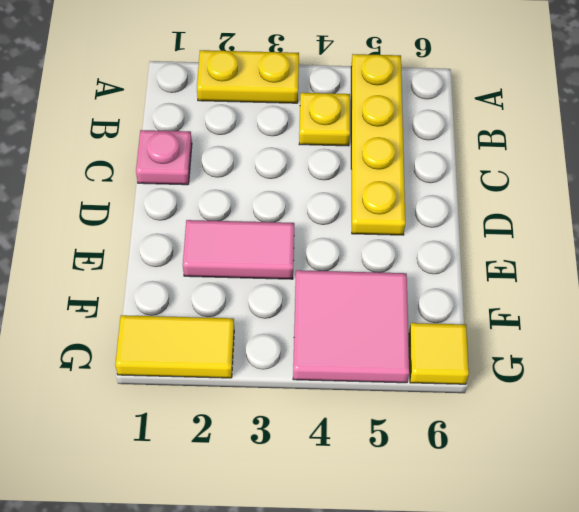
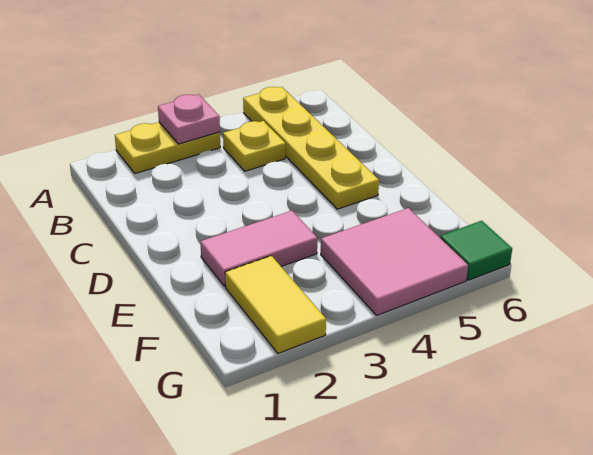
pink 1x1 plate [136,130,192,185] -> pink 1x1 plate moved to [158,94,220,144]
yellow 1x2 tile [115,315,234,378] -> yellow 1x2 tile turned to [225,256,326,353]
yellow 1x1 tile [409,323,469,384] -> green 1x1 tile [440,221,512,280]

